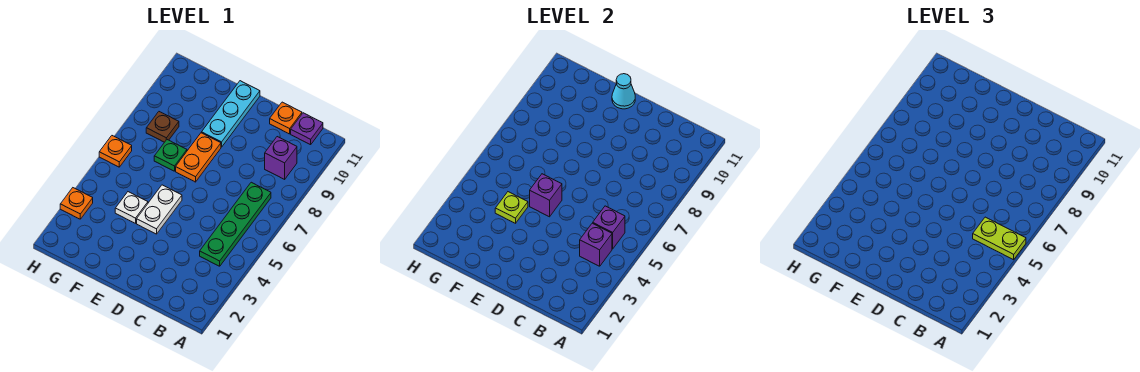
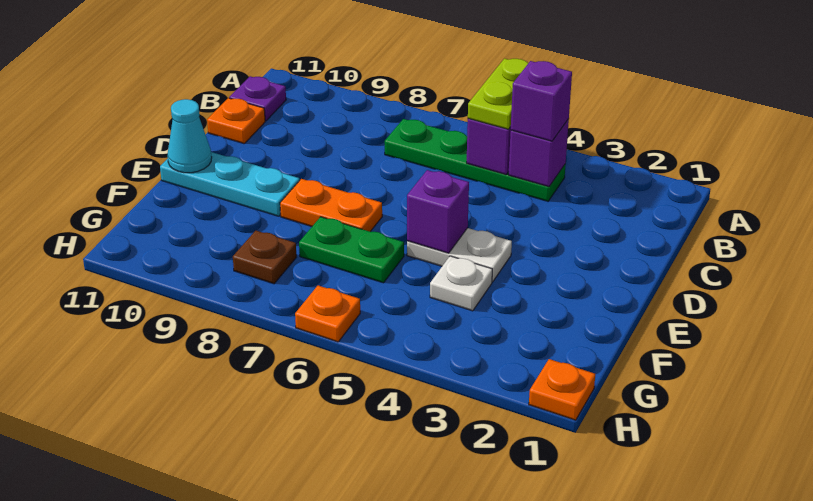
purple 1x1 brick [265,137,297,179] -> purple 1x1 brick moved to [511,61,572,141]
lime 1x1 plate [495,192,528,223] -> none
green 1x1 plate [154,140,187,171] -> green 1x2 plate [299,217,404,283]
orange 1x1 plate [60,188,93,219] -> orange 1x1 plate moved to [529,359,595,420]

